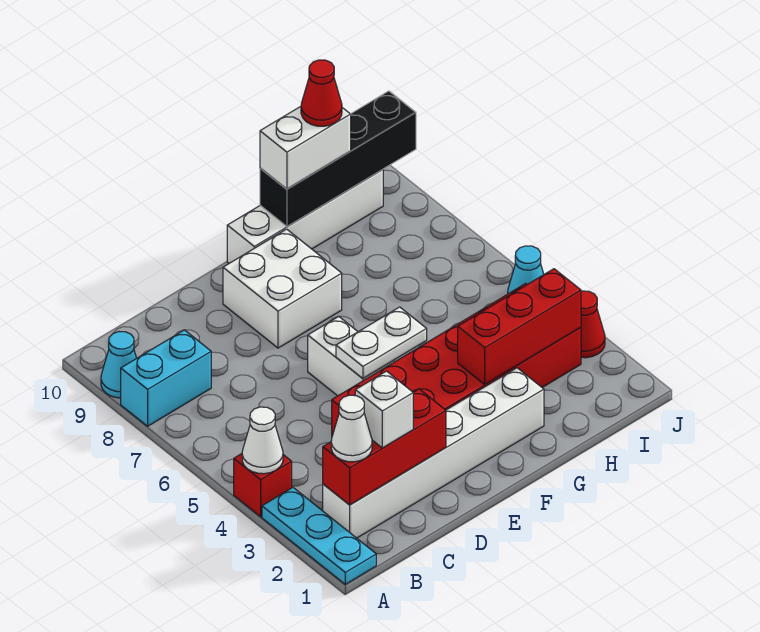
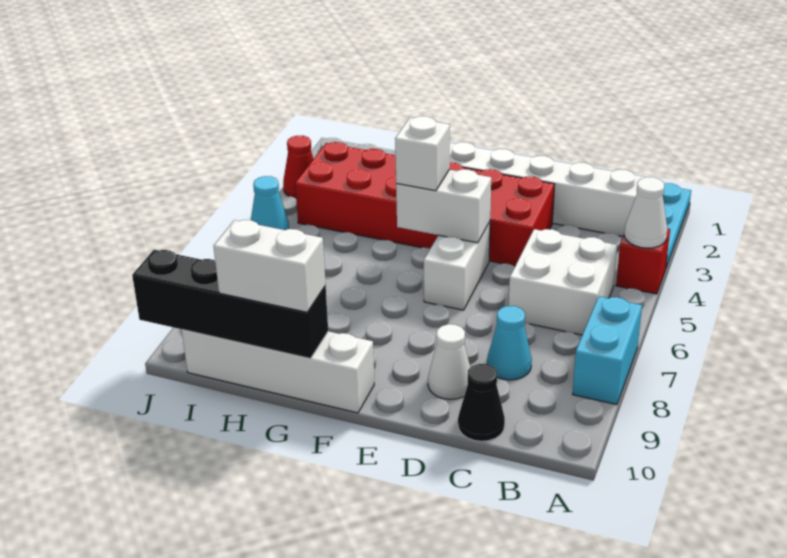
cyan 1x2 brick [121,330,211,426] -> cyan 1x2 brick turned to [573,296,642,405]
cyan 1x1 cone [101,332,137,398] -> cyan 1x1 cone moved to [487,306,532,380]
red 1x3 brick [323,389,446,505] -> none
white 1x1 cone [331,395,372,462] -> white 1x1 cone moved to [428,324,470,399]
white 1x1 brick [355,371,413,448] -> white 1x1 brick moved to [395,116,450,191]
none -> black 1x1 cone [458,364,505,441]
white 1x2 plate [336,307,427,378] -> white 1x2 brick [396,169,491,243]
white 2x2 brick [223,229,342,348] -> white 2x2 brick moved to [509,229,617,335]
red 1x3 brick [458,269,581,384] -> none
red 1x1 cone [301,60,342,126] -> none

